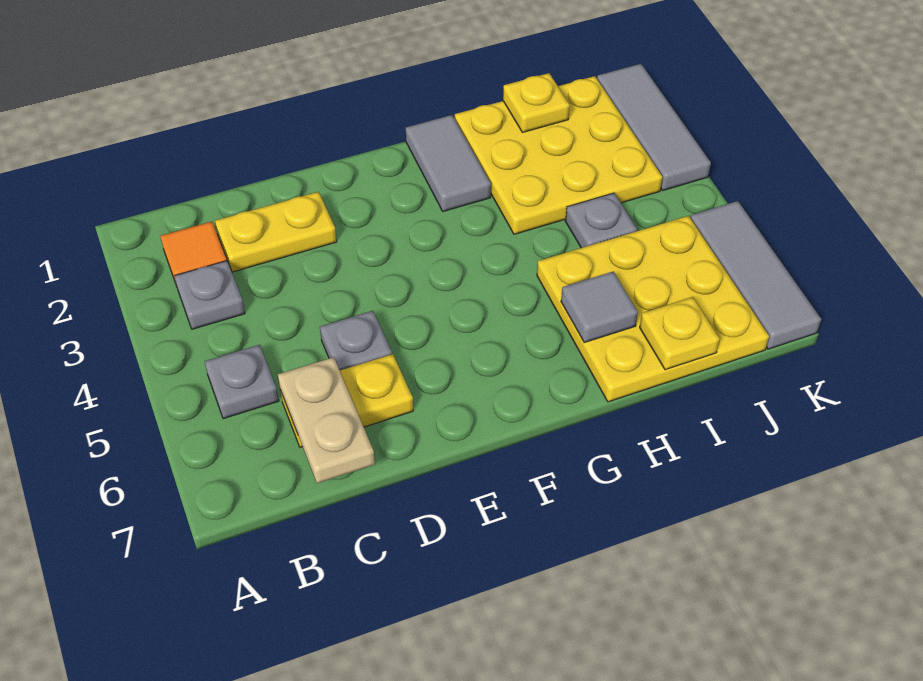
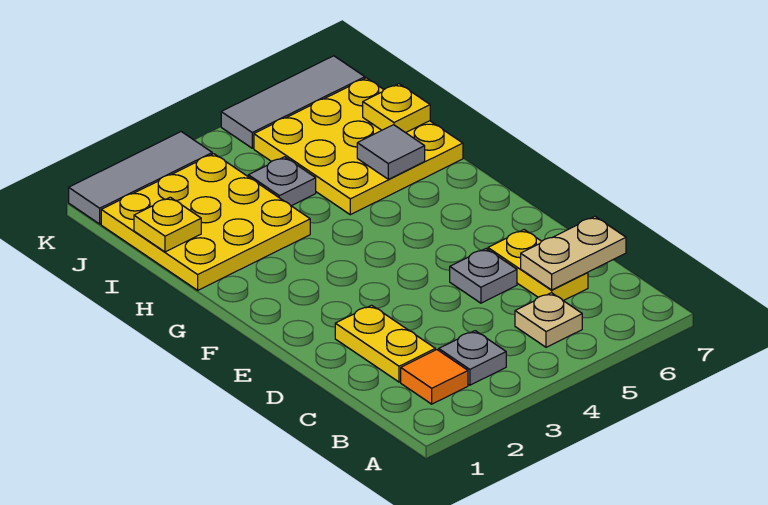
grey 1x1 plate [205,345,279,419] -> tan 1x1 plate [515,293,582,347]
grey 1x2 tile [406,115,491,211] -> none

